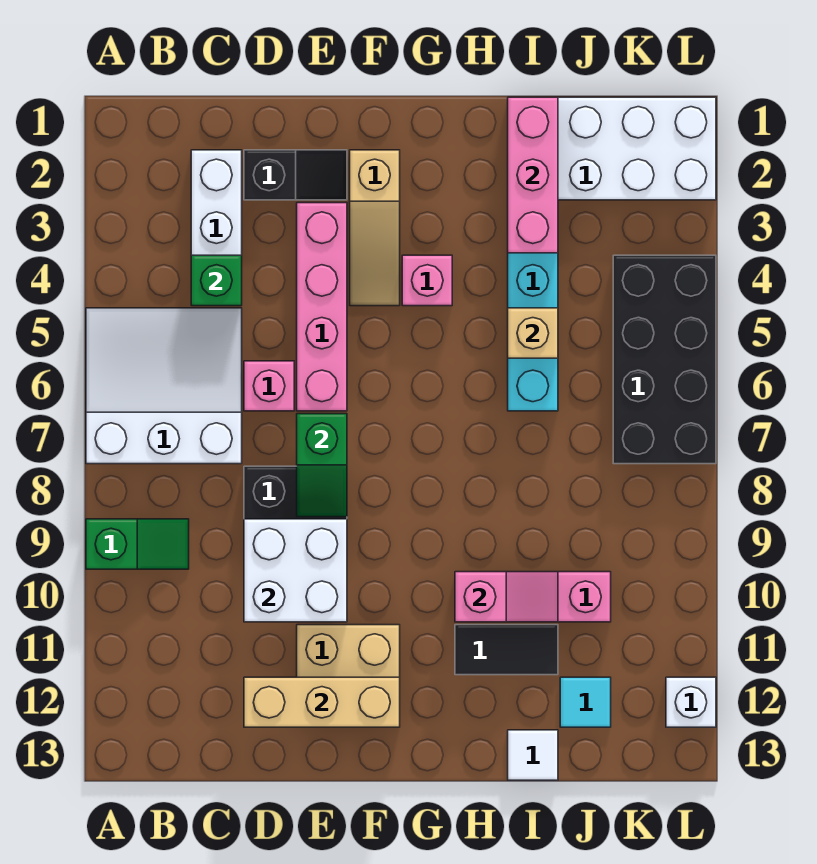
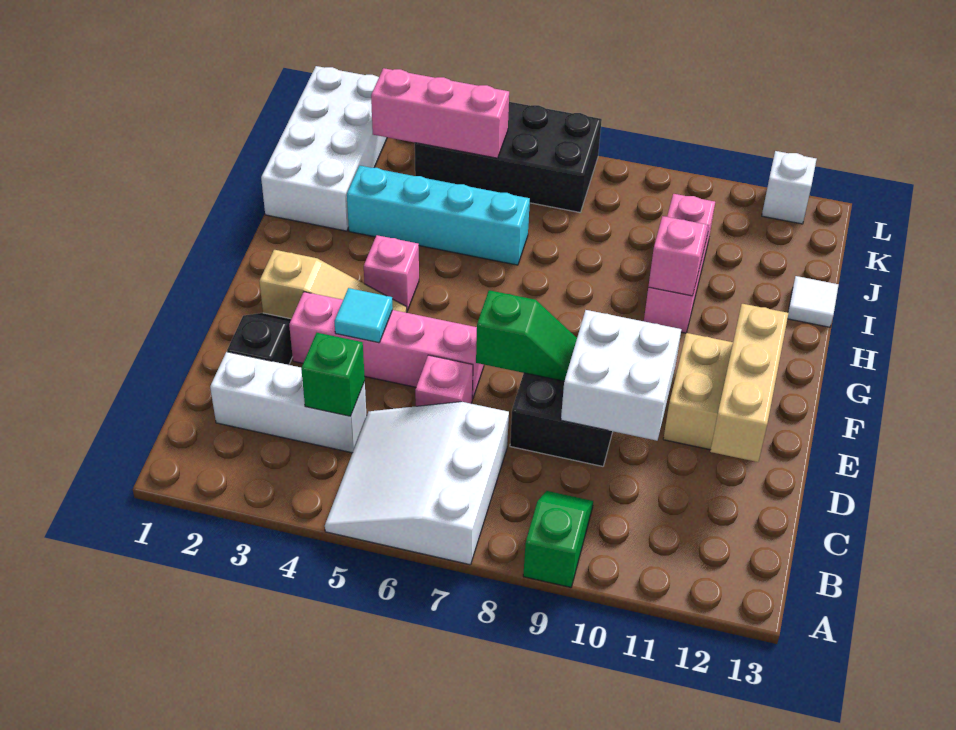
black 1x2 tile [455,625,558,675] -> none
pink 1x3 brick [508,97,558,253] -> pink 1x3 brick moved to [371,68,509,158]
tan 1x1 brick [508,308,558,358] -> none
cyan 1x1 tile [560,677,611,727] -> cyan 1x1 tile moved to [334,288,393,343]

